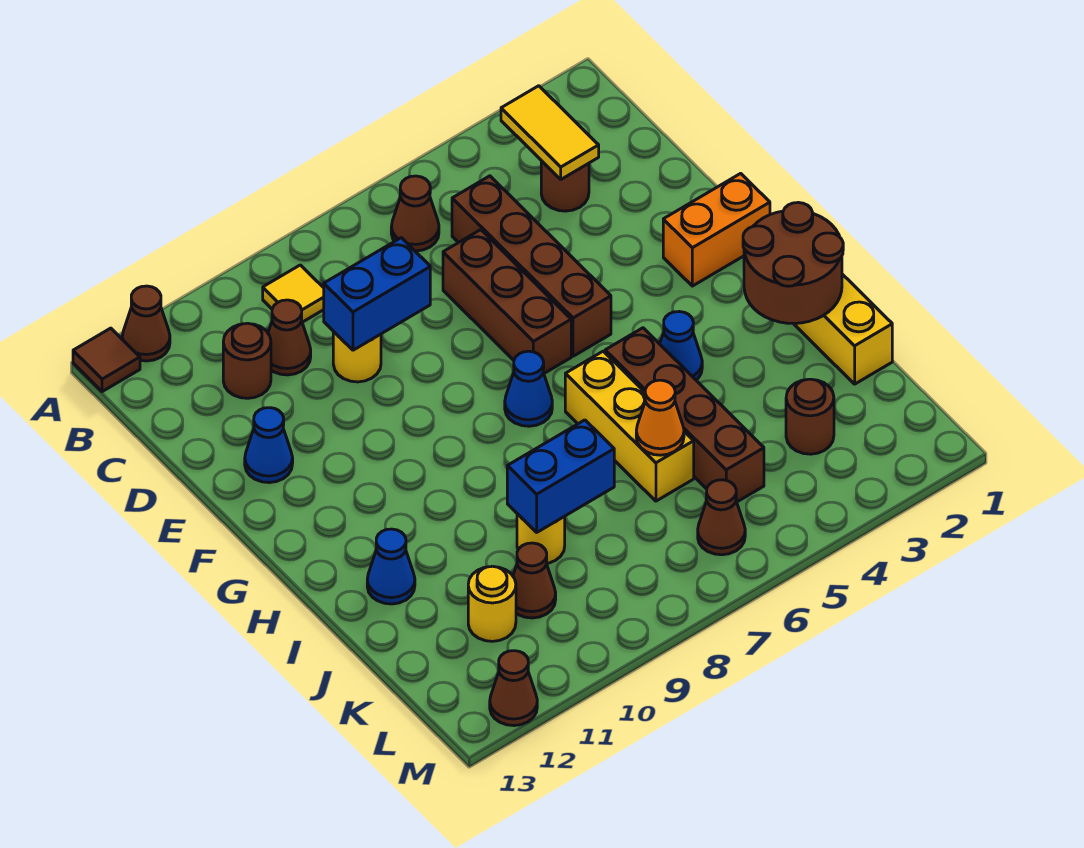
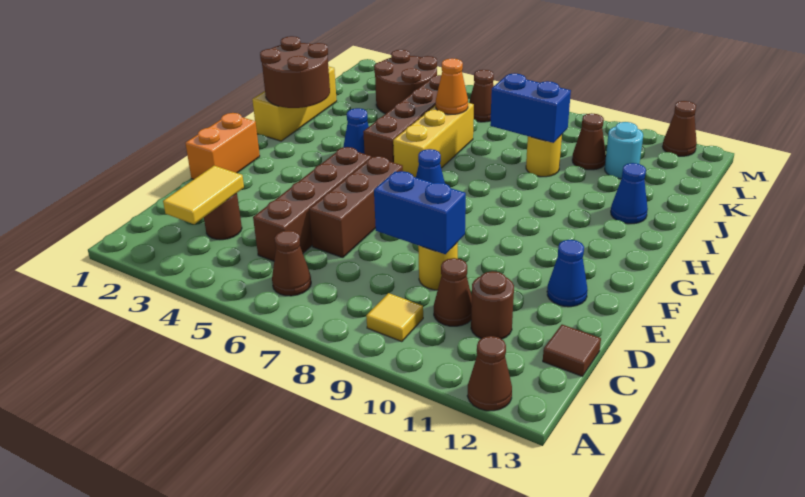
brown 1x1 tile [73,328,140,392] -> brown 1x1 tile moved to [543,325,601,376]
orange 1x2 brick [663,173,770,286] -> orange 1x2 brick turned to [185,113,260,179]
brown 1x1 round brick [786,379,834,454] -> brown 2x2 round brick [374,50,437,114]
yellow 1x1 round brick [468,566,516,641] -> cyan 1x1 round brick [605,122,643,179]

